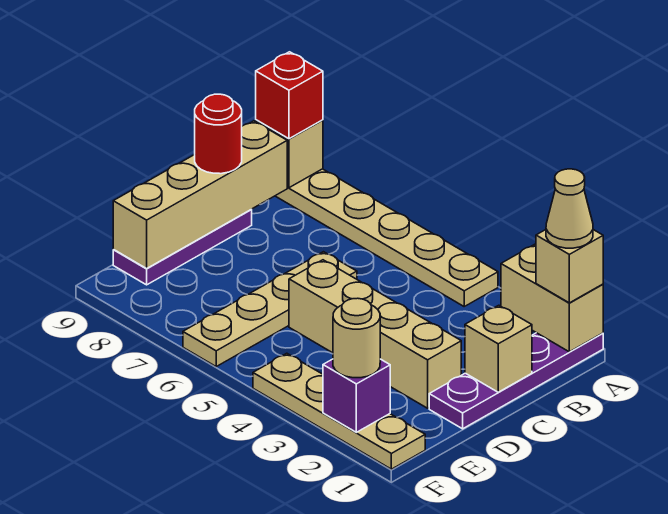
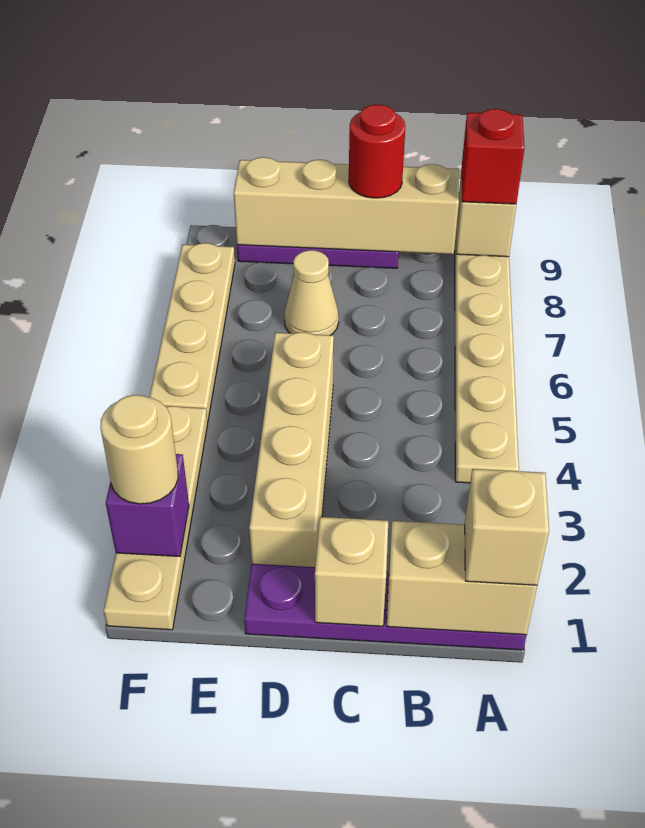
tan 1x2 brick [501,244,603,352] -> tan 1x2 brick turned to [387,521,537,635]
tan 1x1 cone [546,169,593,248] -> tan 1x1 cone moved to [284,250,339,335]
tan 1x4 plate [183,252,357,366] -> tan 1x4 plate turned to [150,243,235,422]

